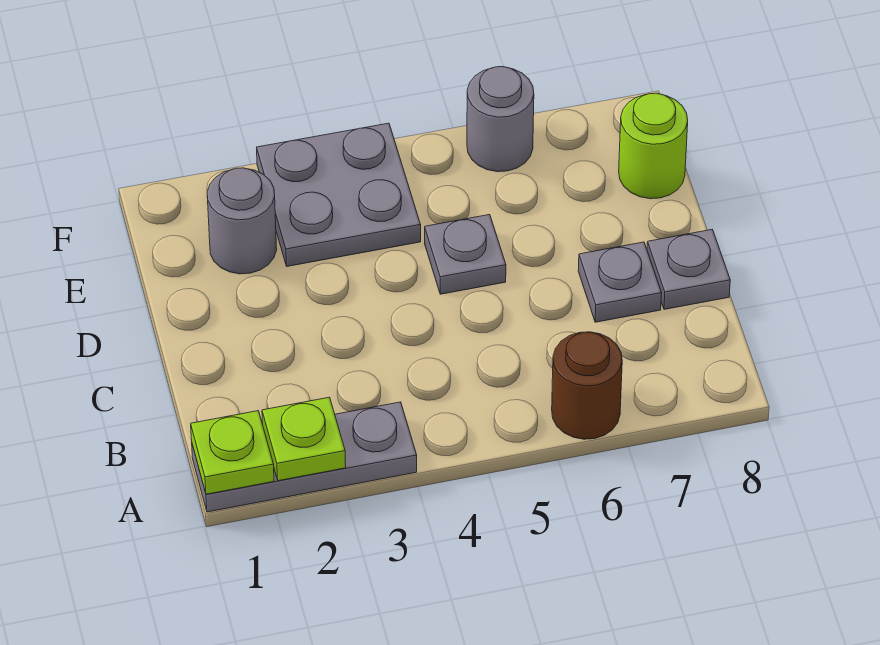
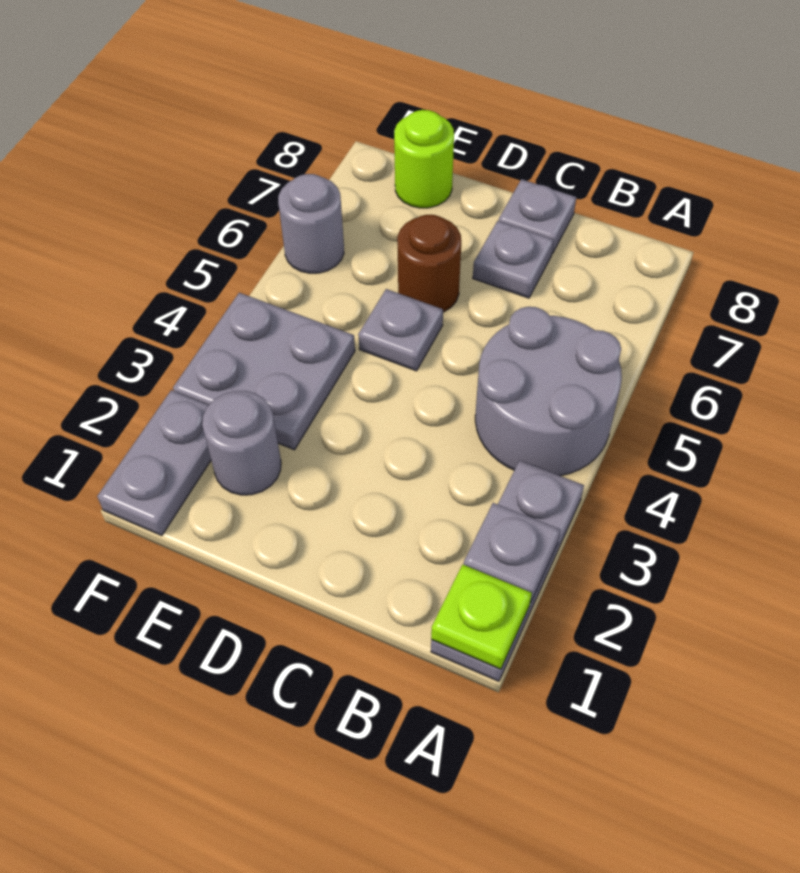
lime 1x1 plate [262,397,346,481] -> grey 1x1 plate [464,503,560,603]
none -> grey 2x2 round brick [475,307,622,476]
brown 1x1 round brick [552,332,622,439] -> brown 1x1 round brick moved to [397,215,461,312]
none -> grey 1x2 plate [97,390,211,536]

